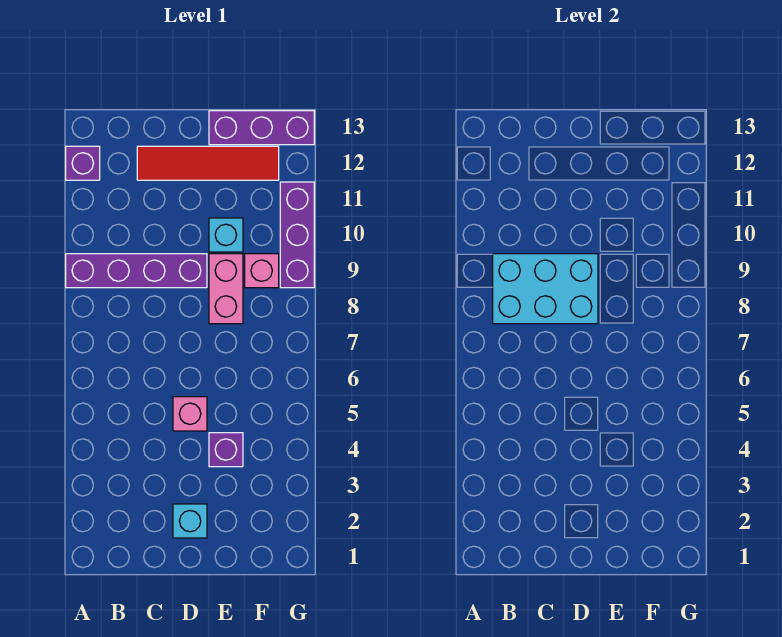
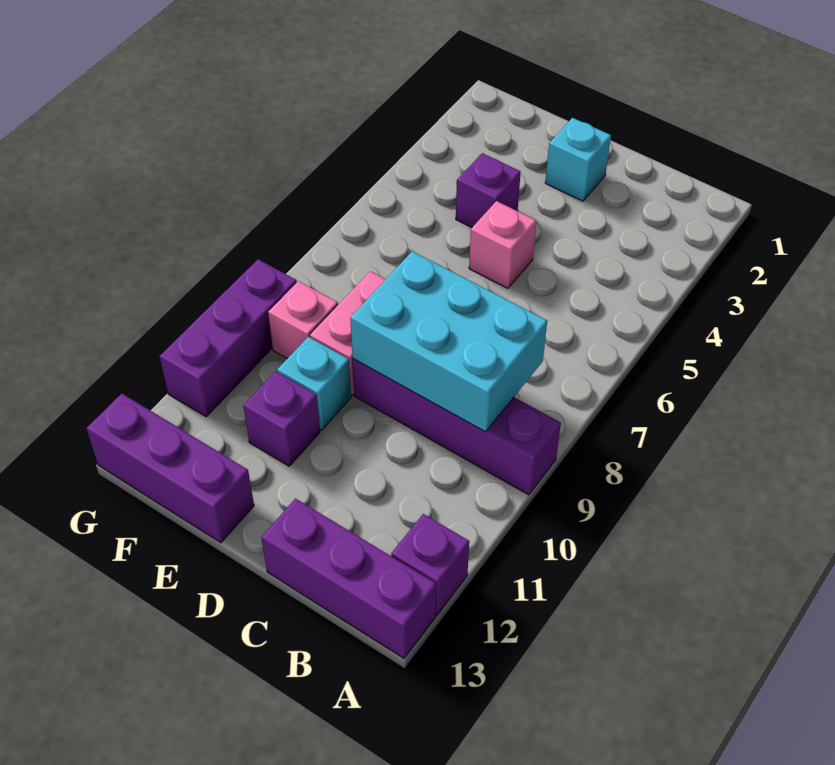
none -> purple 1x3 brick [261,499,436,658]
red 1x4 tile [137,146,279,180] -> none
none -> purple 1x1 brick [243,371,320,466]

